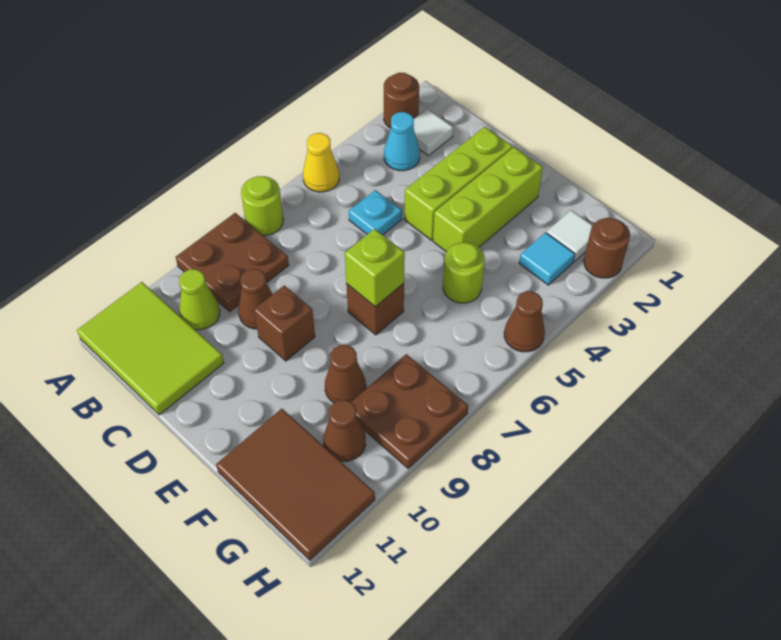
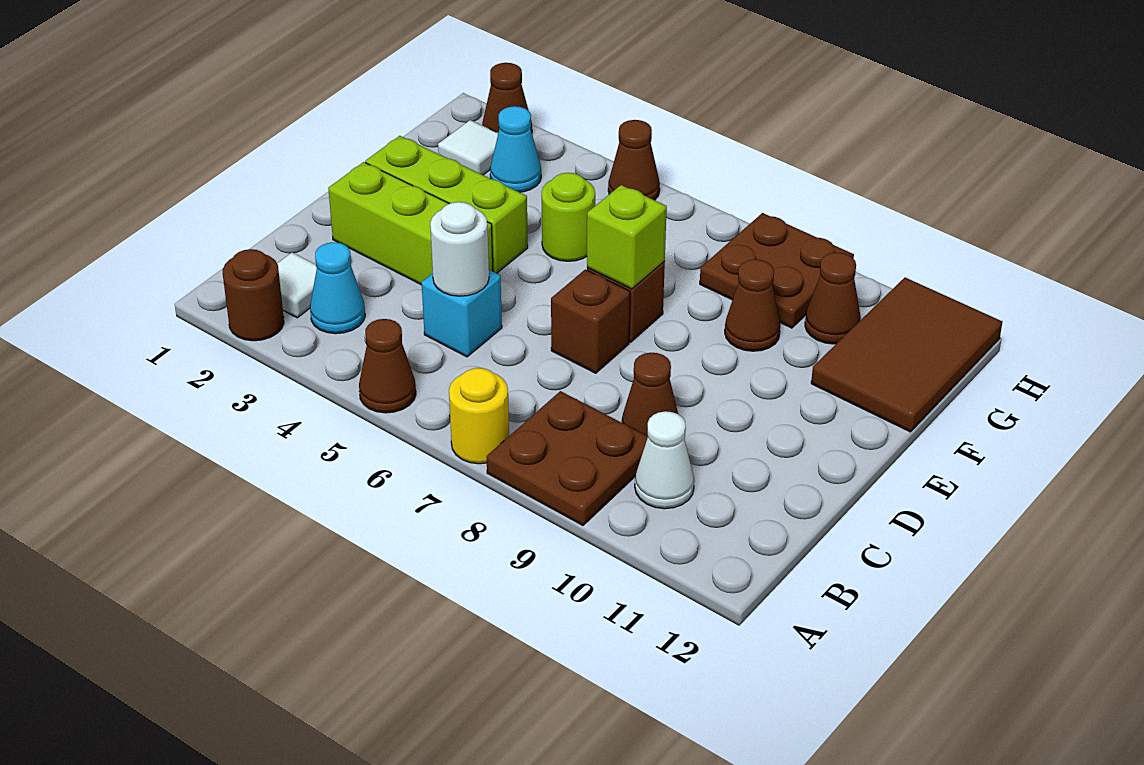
yellow 1x1 cone [303,133,339,192] -> brown 1x1 cone [359,319,416,413]
lime 1x1 round brick [241,176,283,235] -> yellow 1x1 round brick [449,368,509,464]
lime 2x3 tile [77,282,224,415] -> none
lime 1x1 cone [179,269,220,330] -> white 1x1 cone [635,411,694,509]
cyan 1x1 plate [349,190,402,235] -> cyan 1x1 brick [422,270,502,357]
none -> white 1x1 round brick [430,202,489,296]
brown 1x1 brick [254,285,315,361] -> brown 1x1 brick moved to [551,270,630,373]
cyan 1x1 tile [519,232,575,285] -> cyan 1x1 cone [490,106,541,192]
brown 1x1 round brick [584,218,630,278] -> brown 1x1 cone [482,63,532,133]

